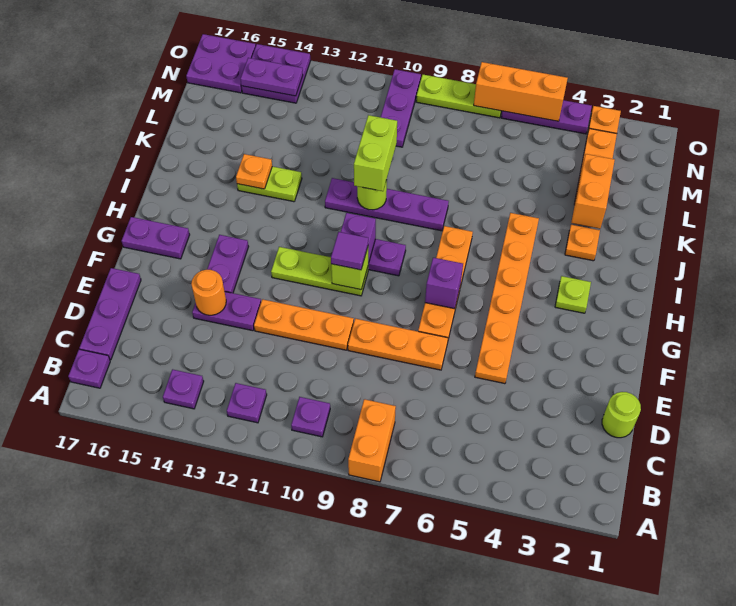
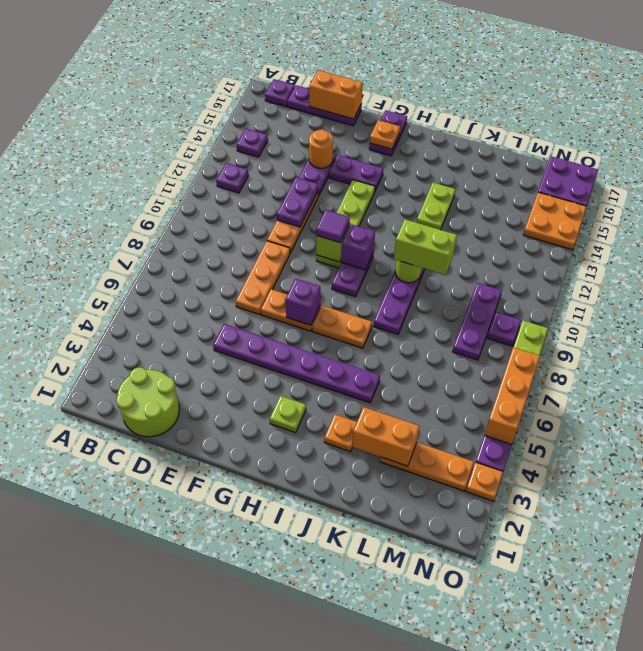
orange 1x2 brick [348,399,396,482] -> orange 1x2 brick moved to [309,70,363,119]
purple 1x1 plate [291,397,330,437] -> purple 1x1 plate moved to [487,312,521,346]
lime 1x1 round brick [602,392,641,438] -> lime 2x2 round brick [116,367,179,437]
orange 1x6 plate [475,213,539,384] -> purple 1x6 plate [213,324,380,403]
lime 1x3 plate [271,247,368,296] -> lime 1x4 plate [316,180,375,268]
orange 1x1 plate [236,154,272,189] -> orange 1x1 plate moved to [370,120,400,149]
purple 1x3 plate [381,69,421,147] -> purple 1x3 plate turned to [453,283,502,360]
purple 2x2 plate [241,44,311,103] -> orange 2x2 plate [523,192,587,250]
purple 1x2 plate [241,58,303,96] -> purple 1x2 plate moved to [277,177,318,227]

